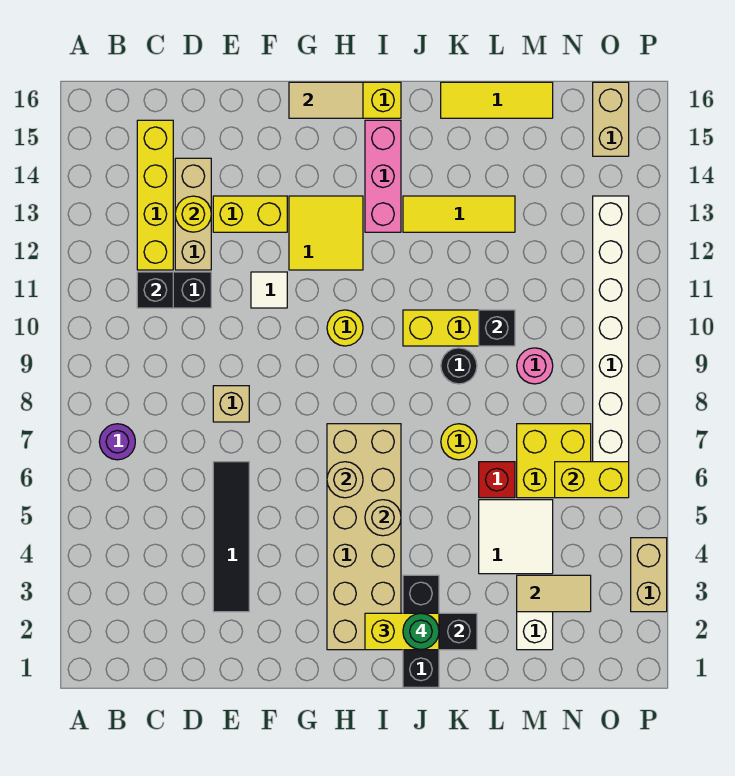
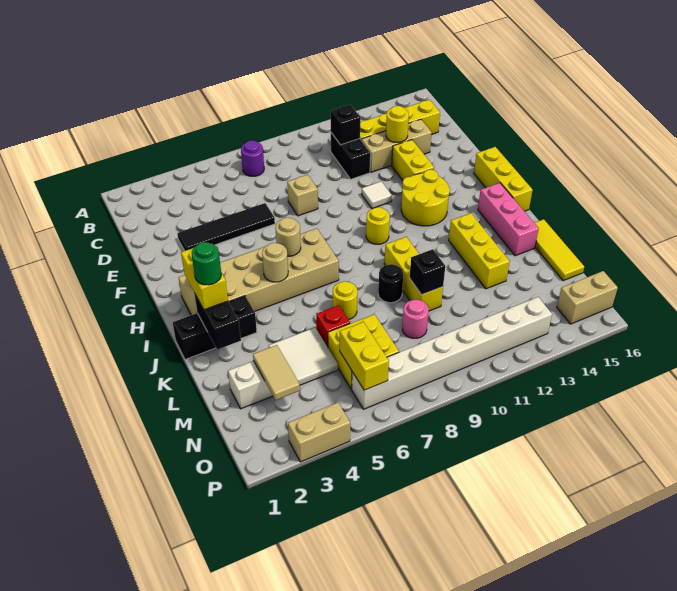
yellow 2x2 tile [289,196,363,270] -> yellow 2x2 round brick [401,170,450,226]
tan 1x2 tile [289,82,363,118] -> none
pink 1x3 brick [365,120,401,232] -> pink 1x3 brick turned to [478,183,539,256]
yellow 1x3 tile [403,196,515,232] -> yellow 1x3 brick [449,213,510,289]

